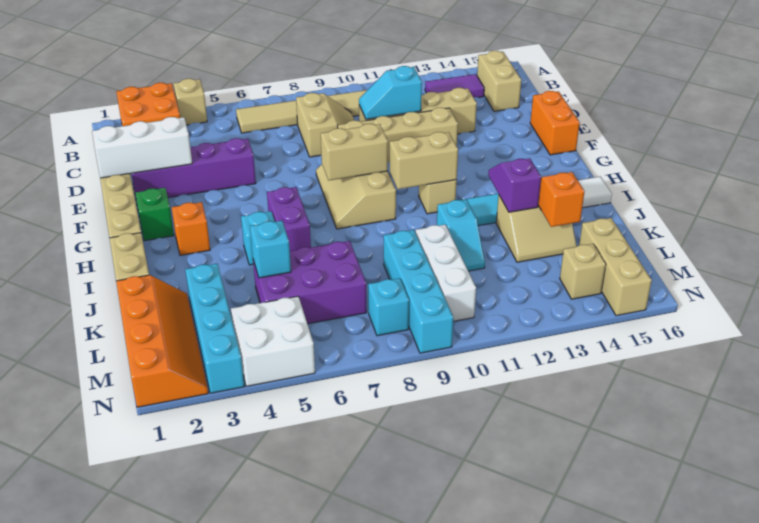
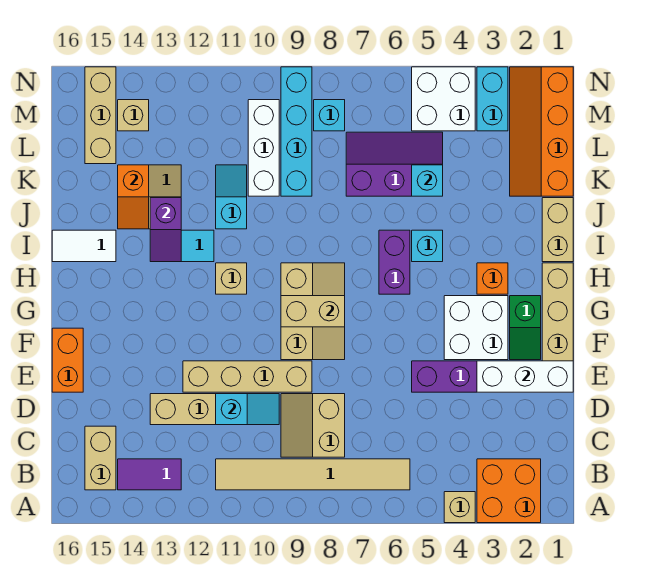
none -> white 2x2 brick [444,296,508,360]
tan 1x2 brick [390,132,458,189] -> none
cyan 1x4 brick [185,264,244,393] -> cyan 1x2 brick [477,67,508,131]
purple 2x3 brick [253,241,367,324] -> purple 2x3 slope [346,132,443,196]

